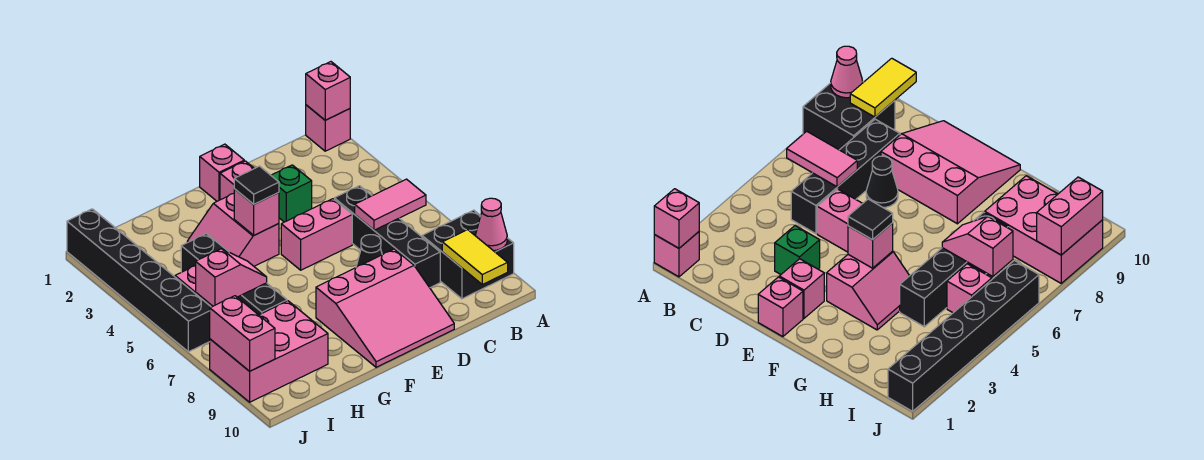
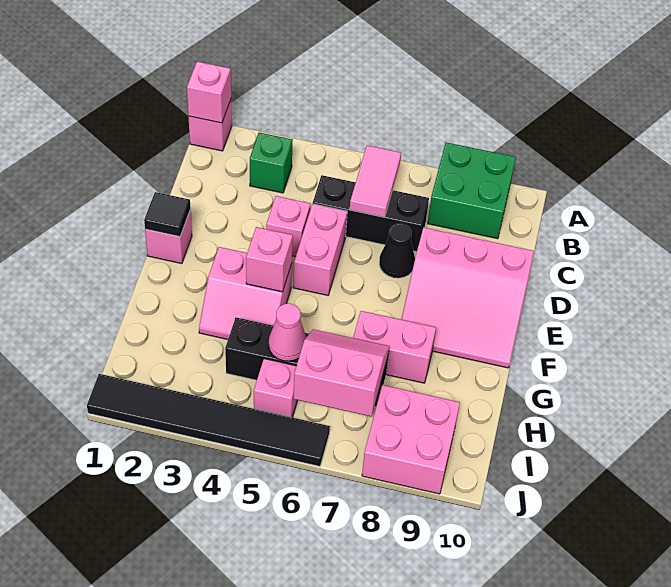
black 2x2 brick [422,210,514,299] -> green 2x2 brick [428,142,516,239]
pink 1x1 cone [475,198,507,251] -> pink 1x1 cone moved to [269,304,306,361]
yellow 1x2 tile [442,230,508,284] -> none
black 1x4 brick [334,186,440,288] -> black 1x3 brick [313,175,429,252]
green 1x1 brick [271,165,312,222] -> green 1x1 brick moved to [250,133,293,193]
pink 3x3 slope [316,249,454,367] -> pink 3x3 slope turned to [401,227,534,368]
pink 1x1 brick [220,161,254,200] -> pink 1x1 brick moved to [266,196,311,257]
black 1x1 tile [234,166,279,204] -> black 1x1 tile moved to [144,192,191,237]
pink 1x2 slope [196,249,267,306] -> pink 2x2 slope [294,329,389,416]
pink 2x3 brick [210,301,328,402] -> pink 2x2 brick [362,385,460,494]
black 1x6 brick [67,209,211,352] -> black 1x6 tile [87,374,330,466]
pink 1x2 brick [210,296,275,371] -> pink 1x2 brick moved to [353,311,436,383]

